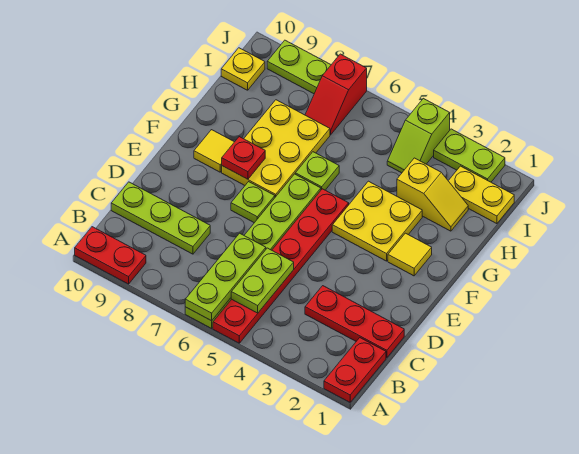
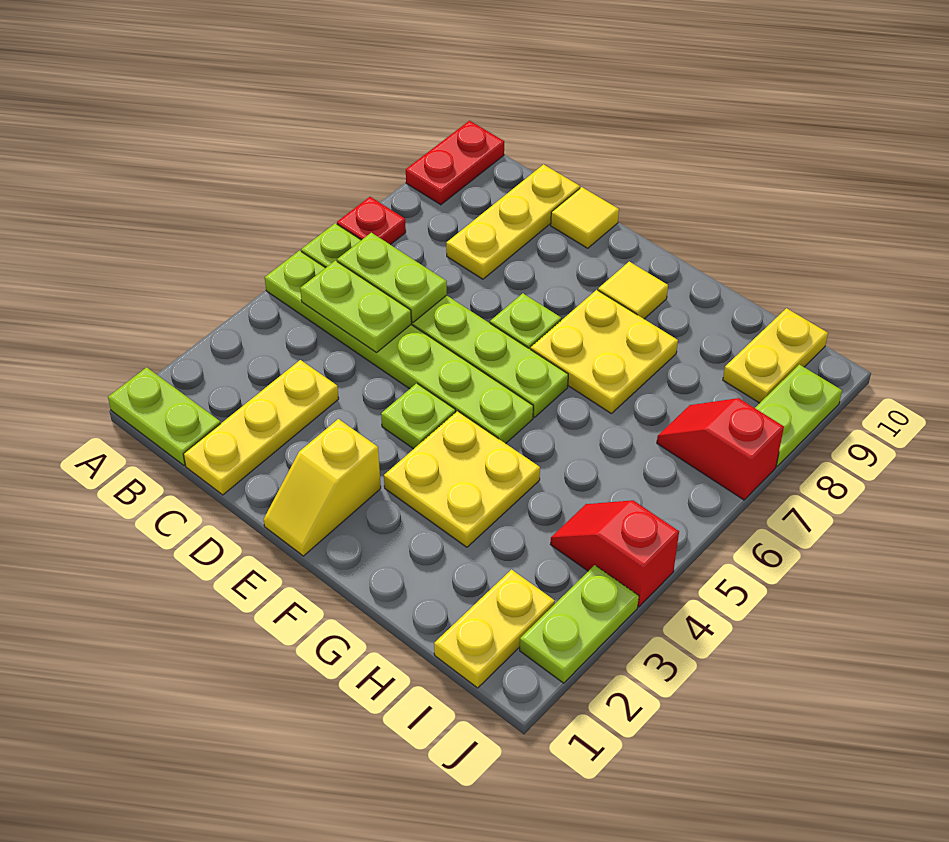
red 1x2 plate [324,338,386,402] -> lime 1x2 plate [108,367,221,465]
red 1x6 plate [213,189,349,343] -> lime 1x6 plate [265,251,533,444]
lime 1x3 plate [185,233,266,321] -> lime 1x2 plate [337,233,447,322]
red 1x3 plate [305,286,404,358] -> yellow 1x3 plate [183,360,339,495]
lime 1x3 plate [111,182,210,254] -> yellow 1x3 plate [446,164,580,279]
yellow 1x1 tile [388,233,432,276] -> yellow 1x1 tile moved to [551,187,619,248]
yellow 2x3 plate [222,100,330,197] -> yellow 2x2 plate [531,290,678,413]
red 1x1 plate [222,137,265,179] -> red 1x1 plate moved to [337,197,406,245]
lime 1x1 plate [295,152,339,190] -> lime 1x1 plate moved to [381,383,456,449]
yellow 1x2 slope [397,158,468,231] -> yellow 1x2 slope moved to [264,419,381,556]
lime 1x2 slope [387,98,450,173] -> red 1x2 slope [550,500,679,607]
yellow 1x1 plate [221,48,265,90] -> yellow 1x2 plate [723,308,828,403]

